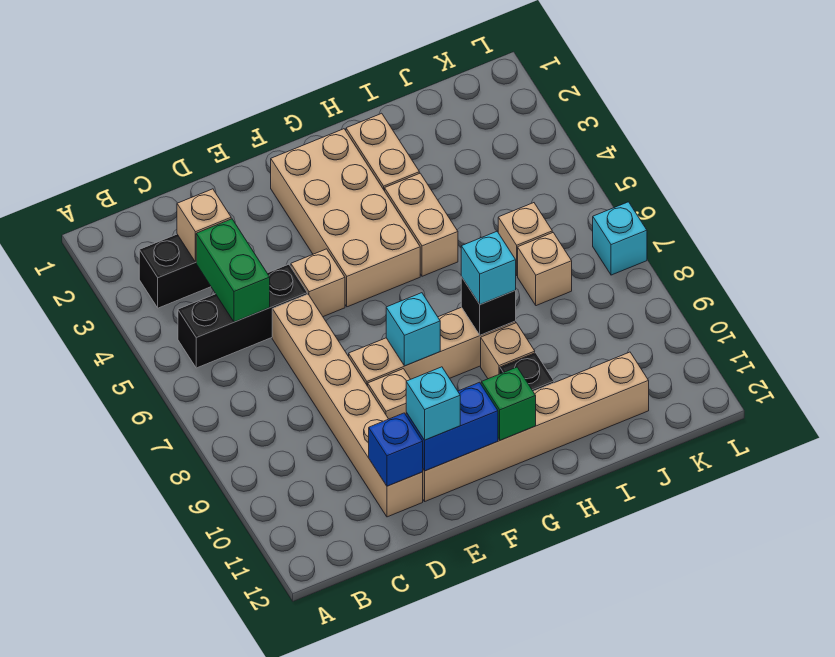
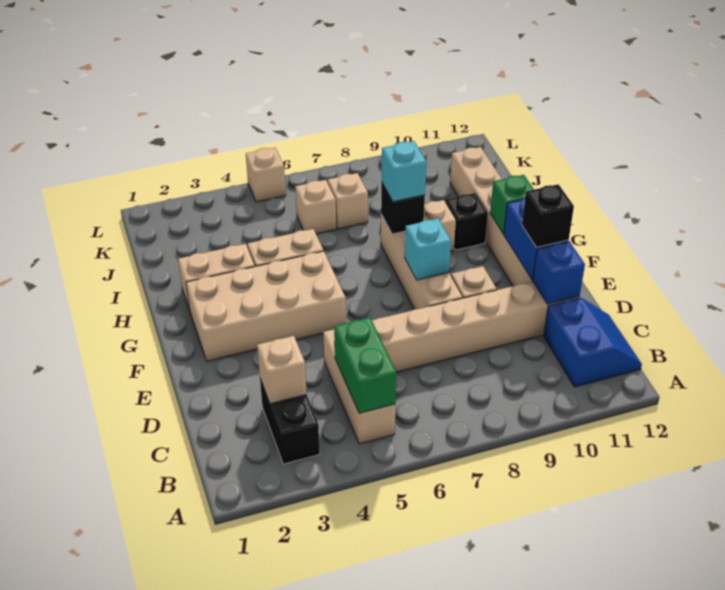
black 1x3 brick [178,264,307,368] -> tan 1x3 brick [323,329,395,444]
none -> blue 2x2 slope [544,298,642,387]
green 1x2 brick [196,219,270,322] -> green 1x2 brick turned to [334,317,396,413]
tan 1x1 brick [291,249,345,317] -> tan 1x1 brick moved to [246,148,286,202]
cyan 1x1 brick [406,367,460,440] -> black 1x1 brick [522,184,574,247]
cyan 1x1 brick [593,202,647,275] -> none

